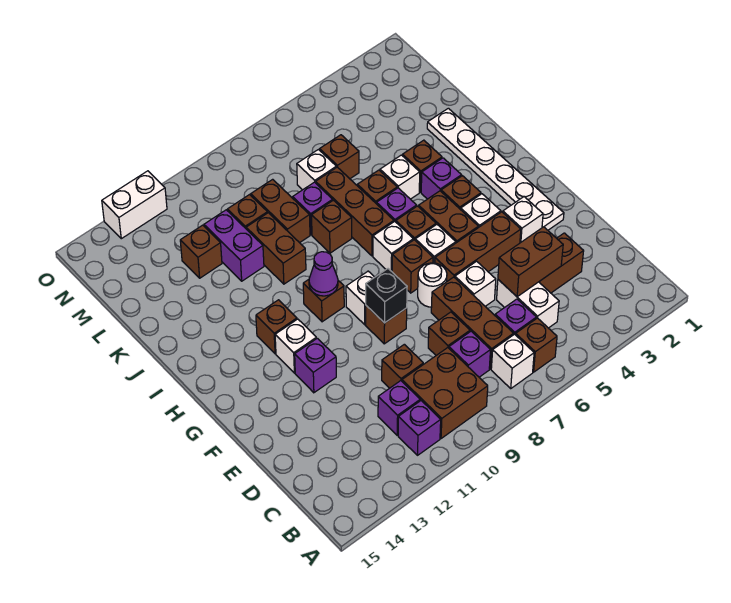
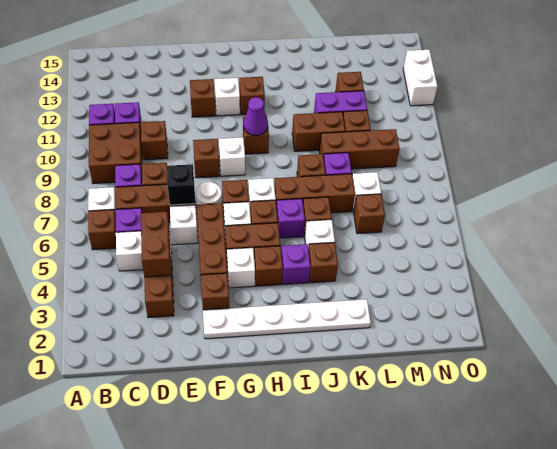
white 1x1 brick [503,197,543,243] -> brown 1x1 brick [201,273,229,310]
black 1x1 brick [366,269,407,323] -> black 1x1 brick moved to [167,164,195,205]
purple 1x1 brick [295,338,336,393] -> brown 1x1 brick [190,79,215,117]
brown 1x2 brick [251,179,310,243] -> brown 1x3 brick [319,129,400,169]

